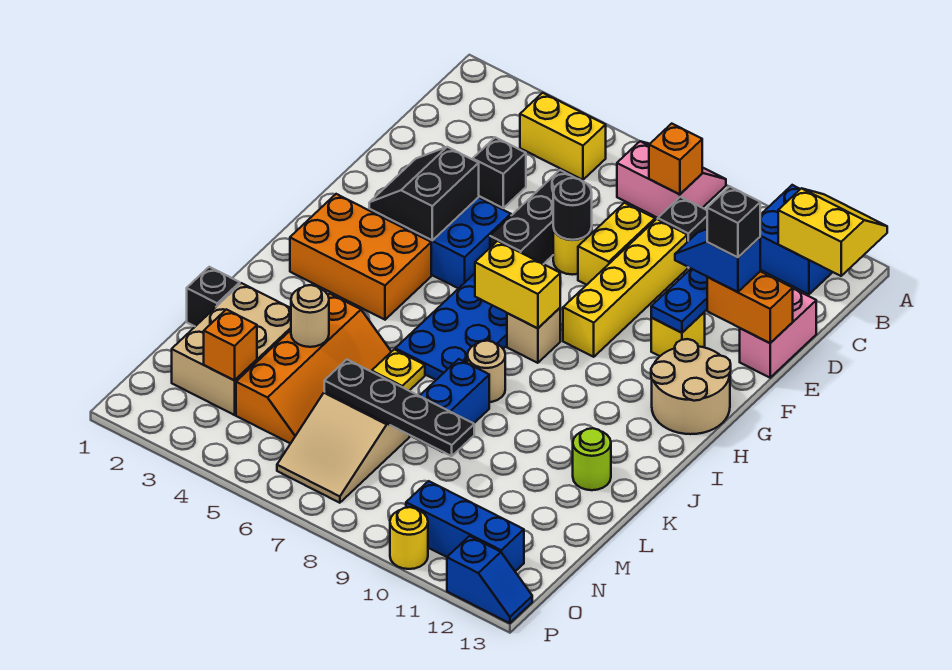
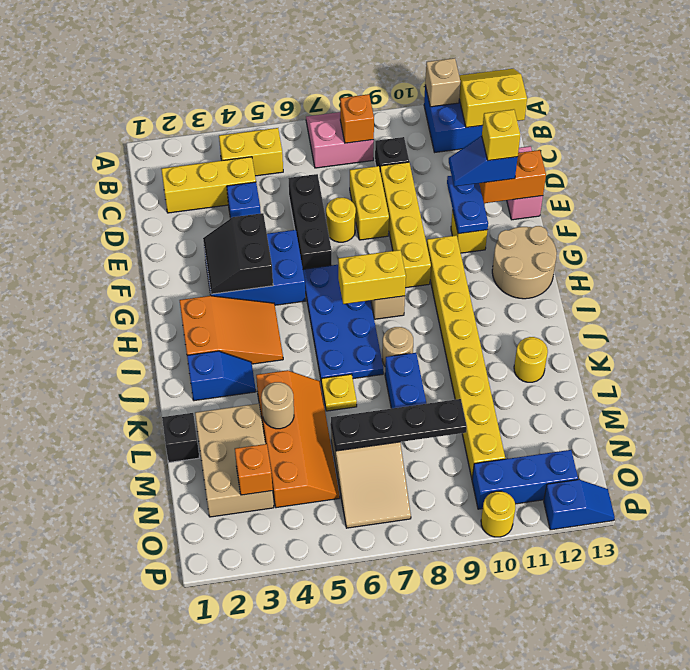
none -> tan 1x1 brick [425,58,460,107]
none -> yellow 1x3 brick [161,157,256,213]
black 1x1 brick [473,137,526,208] -> blue 1x1 brick [227,182,261,218]
black 1x1 round brick [553,178,592,240] -> none
black 1x1 brick [707,187,760,257] -> yellow 1x1 brick [482,109,520,161]
none -> yellow 1x8 brick [427,235,505,478]
orange 2x3 brick [290,194,431,320] -> orange 2x3 slope [180,296,283,364]
none -> blue 1x2 slope [187,351,256,401]
lime 1x1 round brick [573,428,611,490] -> yellow 1x1 round brick [514,337,548,382]

